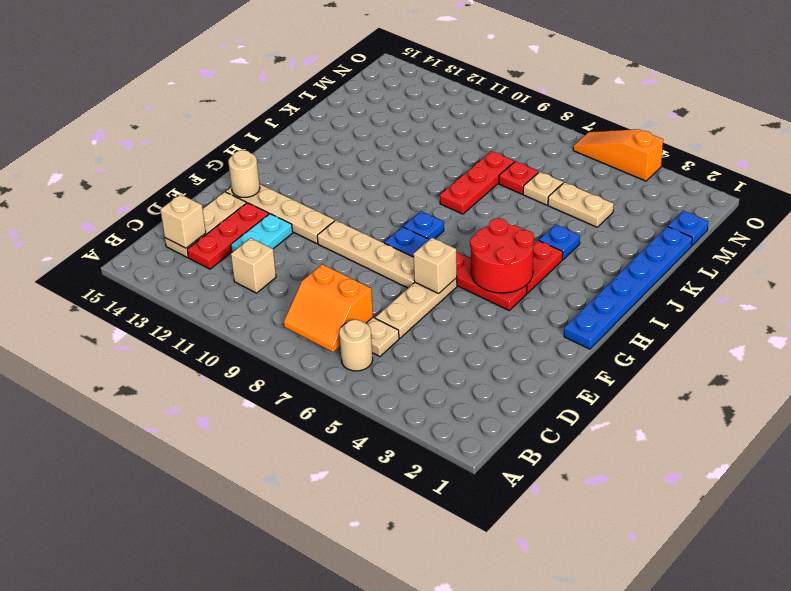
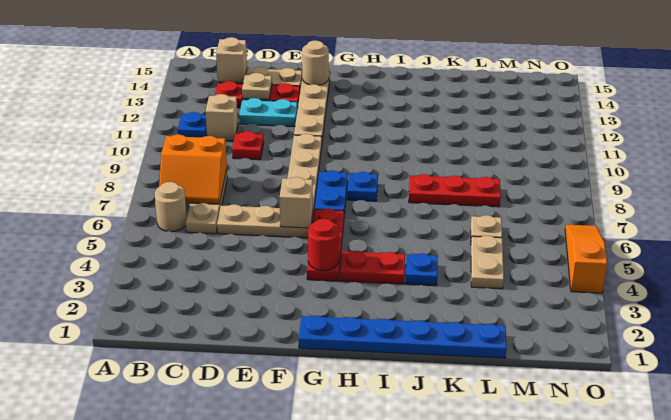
orange 2x2 slope [284,264,373,352] -> orange 2x2 slope turned to [159,135,227,204]
none -> tan 1x1 plate [242,73,272,100]
red 2x2 round brick [470,218,534,293] -> red 1x1 round brick [308,219,339,271]
red 1x1 plate [499,161,539,194] -> red 1x1 plate moved to [232,131,264,160]
blue 1x1 plate [668,211,708,245] -> blue 1x1 plate moved to [178,112,207,137]

